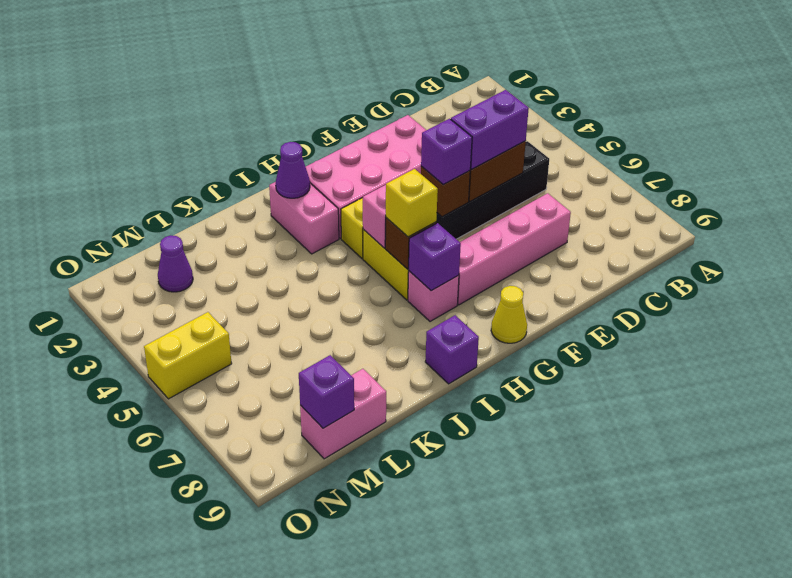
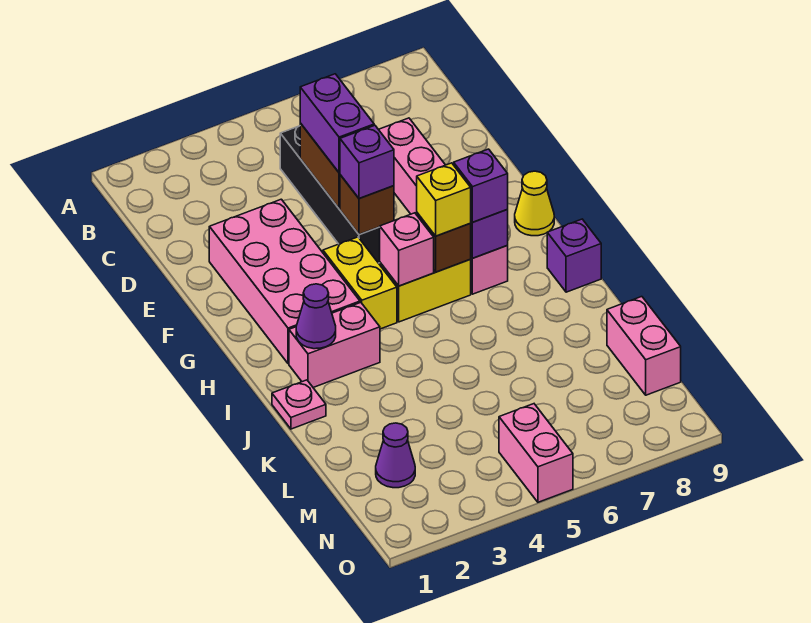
none -> pink 1x1 plate [272,380,326,429]
purple 1x1 brick [299,355,354,428] -> purple 1x1 brick moved to [454,149,508,222]
yellow 1x2 brick [144,312,232,399] -> pink 1x2 brick [499,404,573,502]

